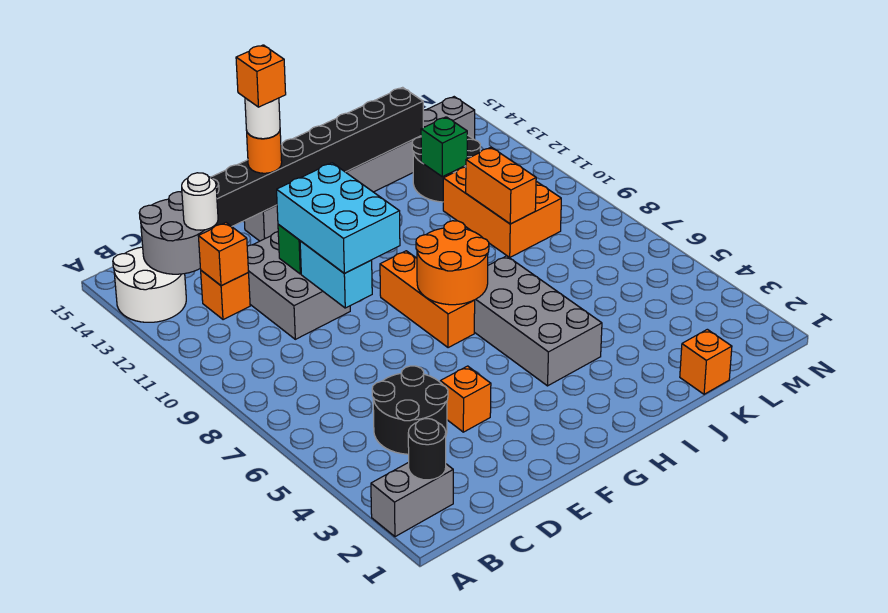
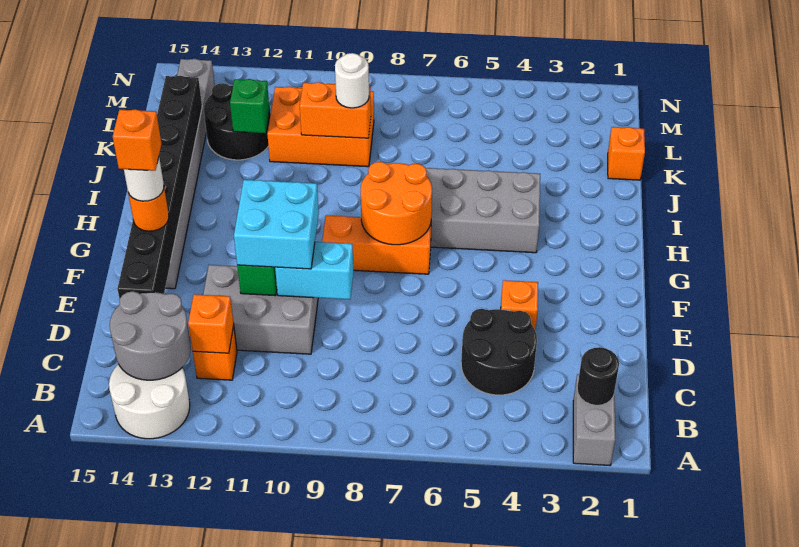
white 1x1 round brick [182,173,218,230] -> white 1x1 round brick moved to [335,53,369,108]
cyan 2x3 brick [277,163,400,273] -> cyan 2x2 brick [234,180,319,269]

